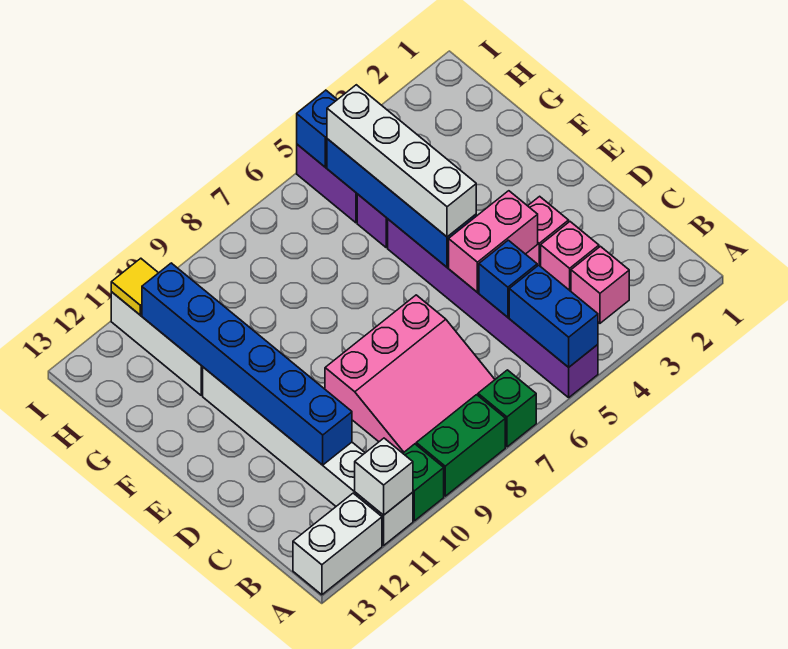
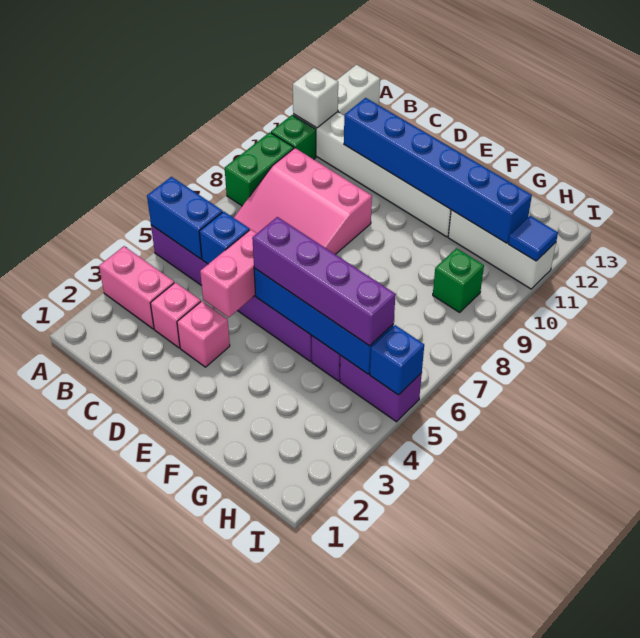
green 1x1 brick [478,370,536,447] -> green 1x1 brick moved to [433,248,484,312]
pink 1x1 brick [571,246,629,323] -> pink 1x2 brick [99,246,174,329]
pink 3x3 slope [325,295,495,453] -> pink 3x3 slope turned to [234,148,372,254]
white 1x4 brick [327,85,476,237] -> purple 1x4 brick [252,217,396,346]
yellow 1x1 tile [111,258,158,315] -> blue 1x1 tile [508,216,558,261]

